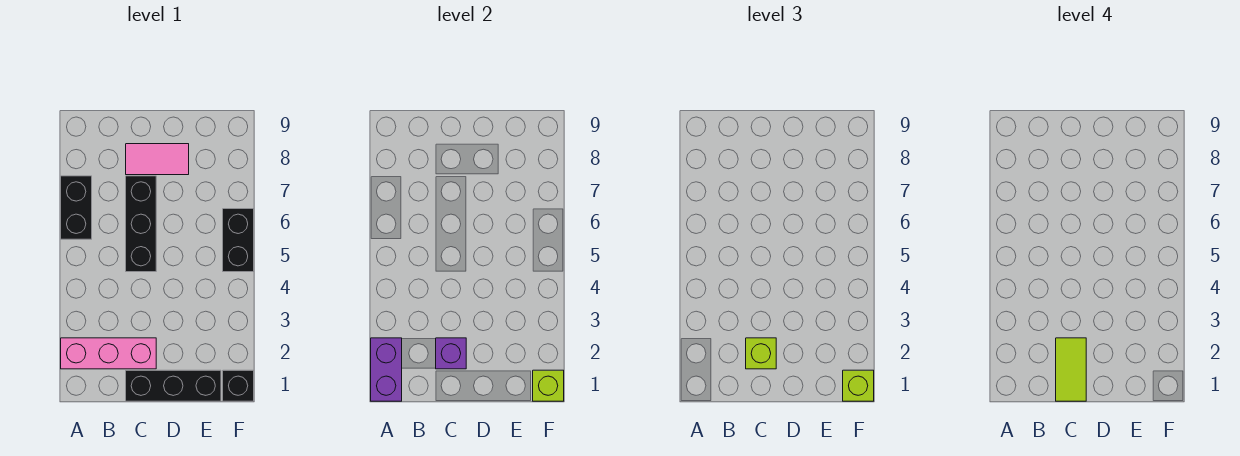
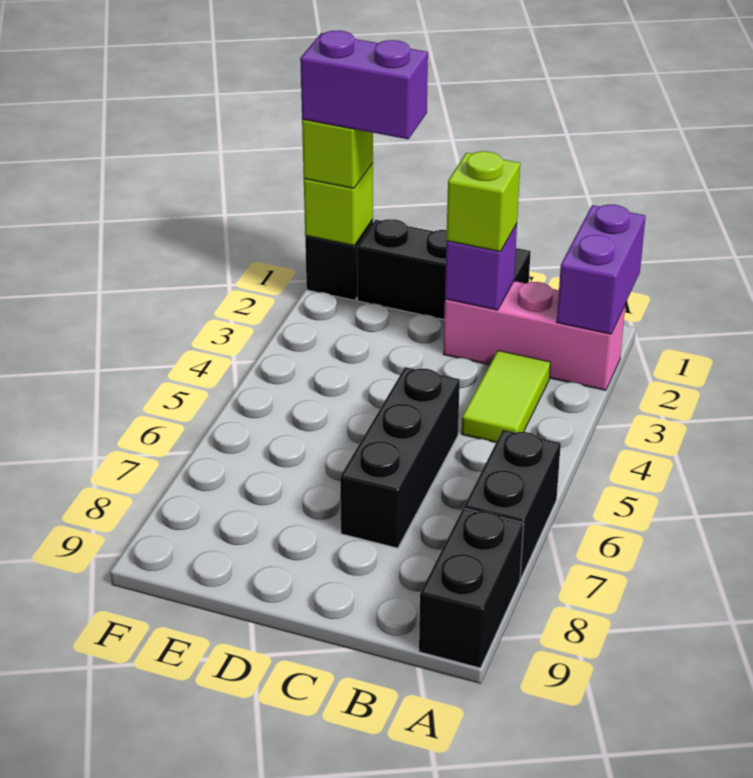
lime 1x2 tile [1056,338,1086,401] -> lime 1x2 tile moved to [462,351,550,442]
pink 1x2 tile [126,144,189,175] -> none
none -> purple 1x2 brick [300,31,428,139]
black 1x2 brick [223,209,254,272] -> black 1x2 brick moved to [419,509,524,668]

